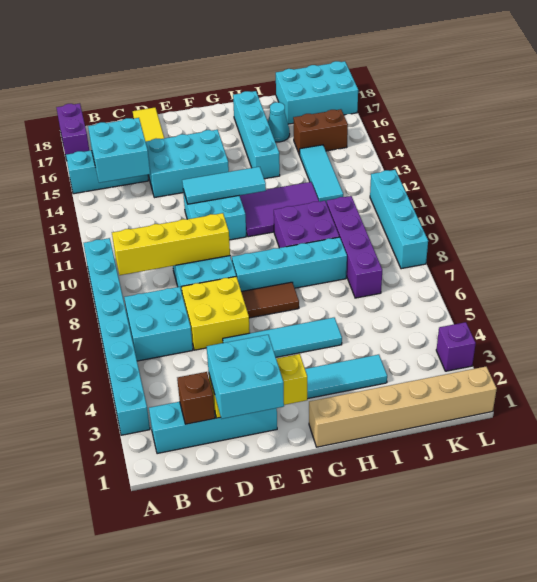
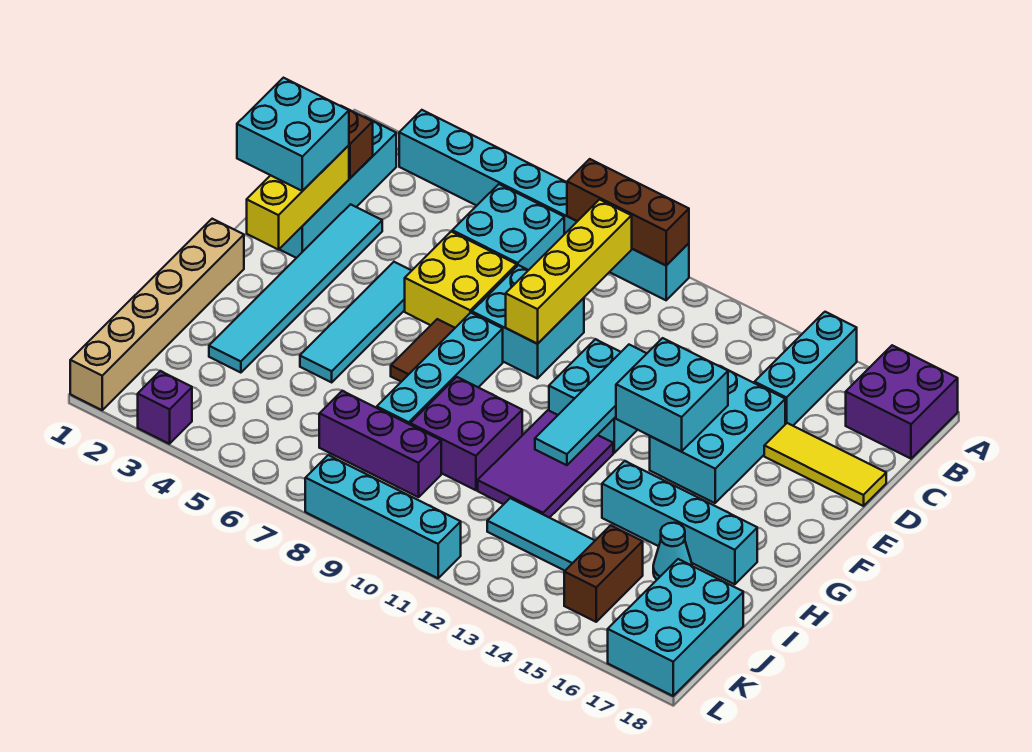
none -> brown 1x3 brick [567,159,689,265]
purple 1x2 brick [56,103,89,161] -> purple 2x2 brick [846,345,958,459]
cyan 2x2 brick [88,118,150,183] -> cyan 2x2 brick moved to [616,338,728,451]
cyan 1x3 tile [182,167,266,204] -> cyan 1x4 tile [535,345,647,465]
purple 1x4 brick [327,196,382,298] -> purple 1x3 brick [319,391,441,497]

